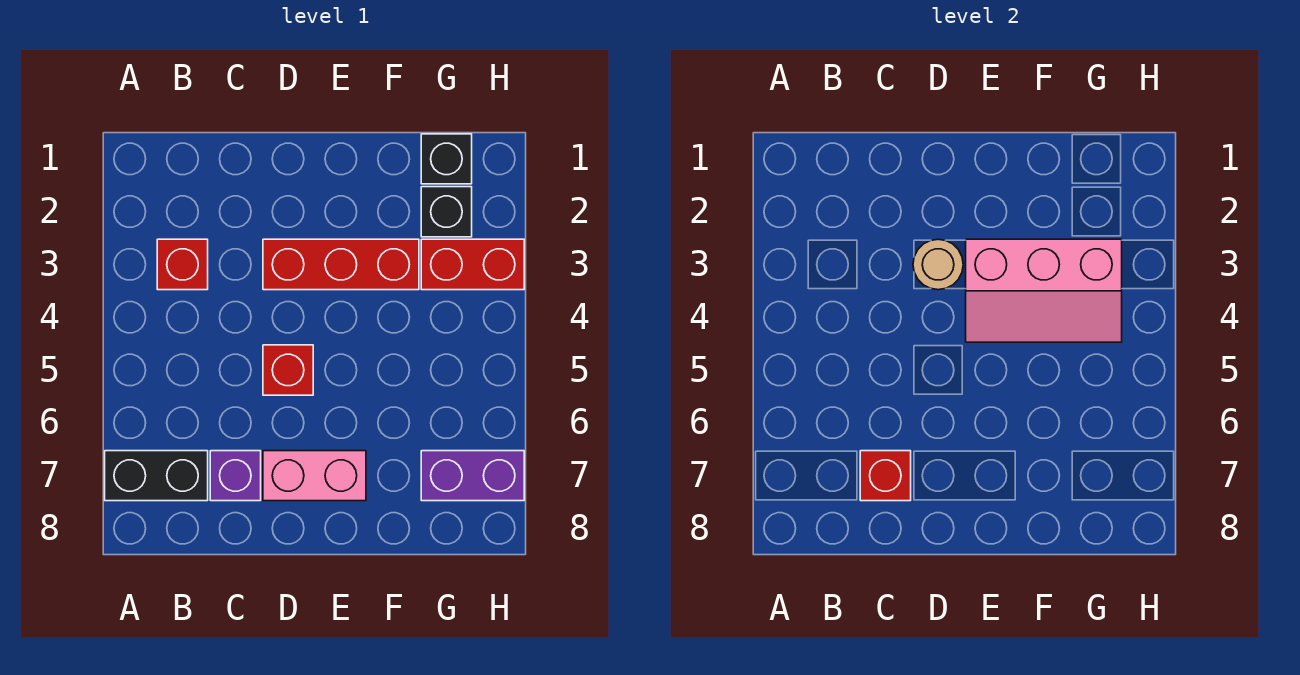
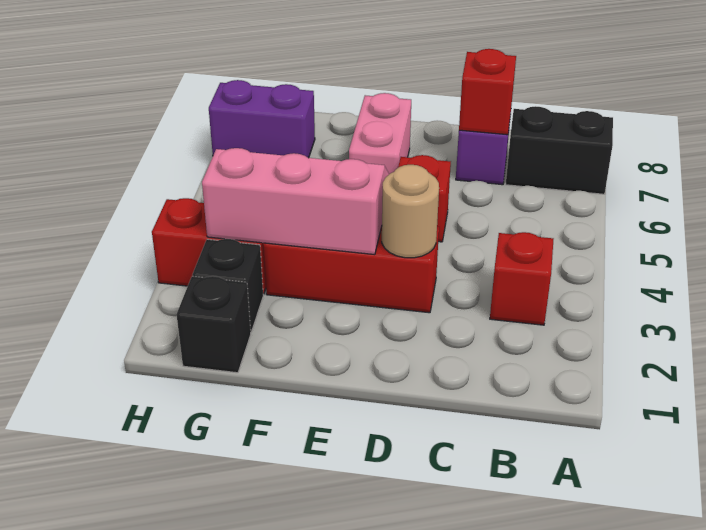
pink 1x2 brick [263,451,366,501] -> pink 1x2 brick turned to [349,93,411,174]

